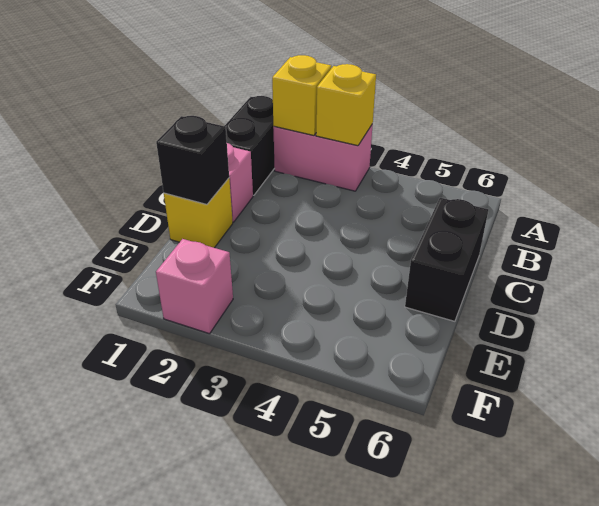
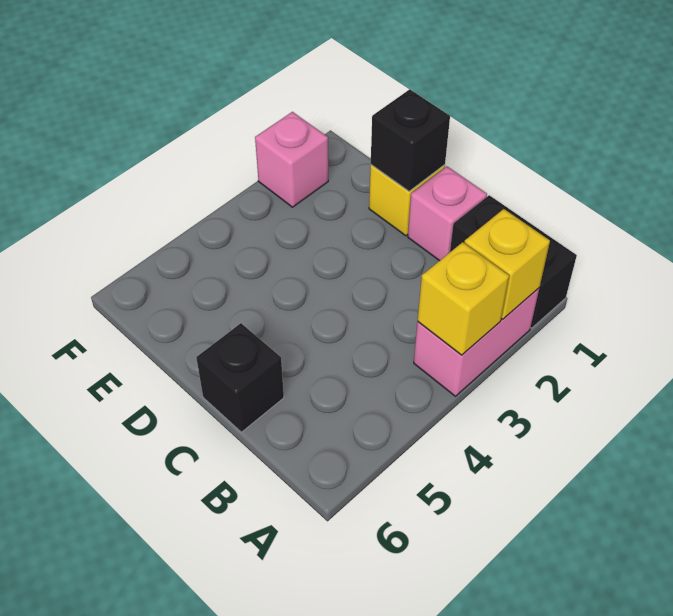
black 1x2 brick [405,198,488,321] -> black 1x1 brick [196,323,284,432]

